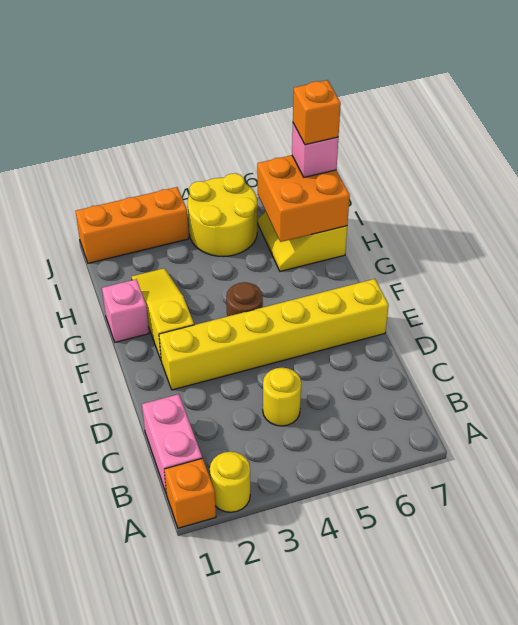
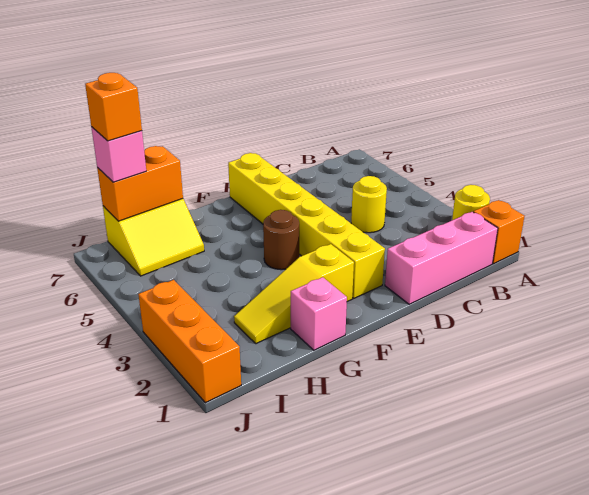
pink 1x2 brick [142,394,202,494] -> pink 1x3 brick [385,212,498,304]
orange 2x2 brick [257,155,350,242] -> orange 1x2 brick [97,146,183,221]
yellow 2x2 round brick [188,173,257,257] -> none

